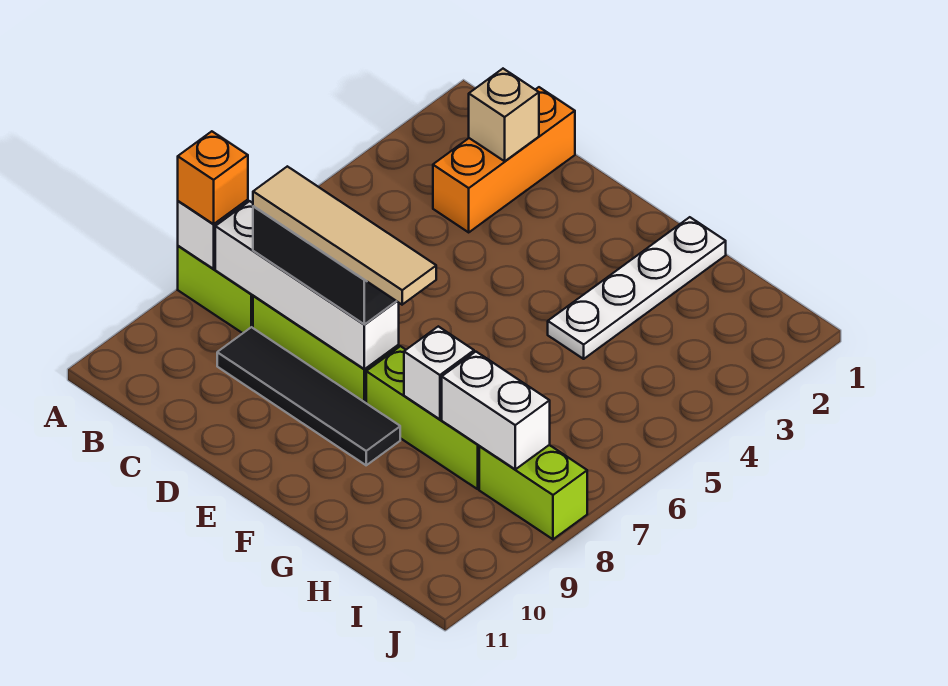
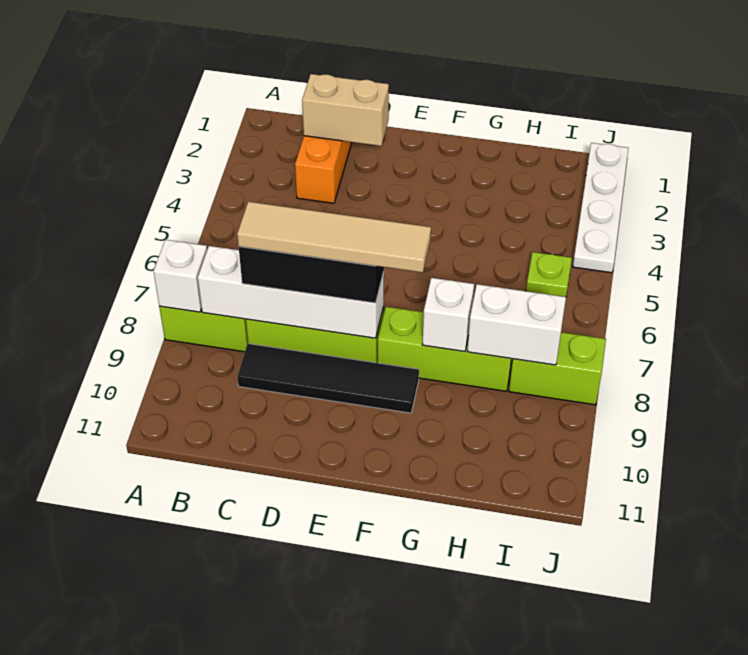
orange 1x1 brick [178,131,248,224] -> none
tan 1x1 brick [469,69,539,161] -> tan 1x2 brick [302,74,389,146]
white 1x4 plate [548,217,726,359] -> white 1x4 plate moved to [573,143,628,273]
none -> lime 1x1 plate [526,252,572,297]

